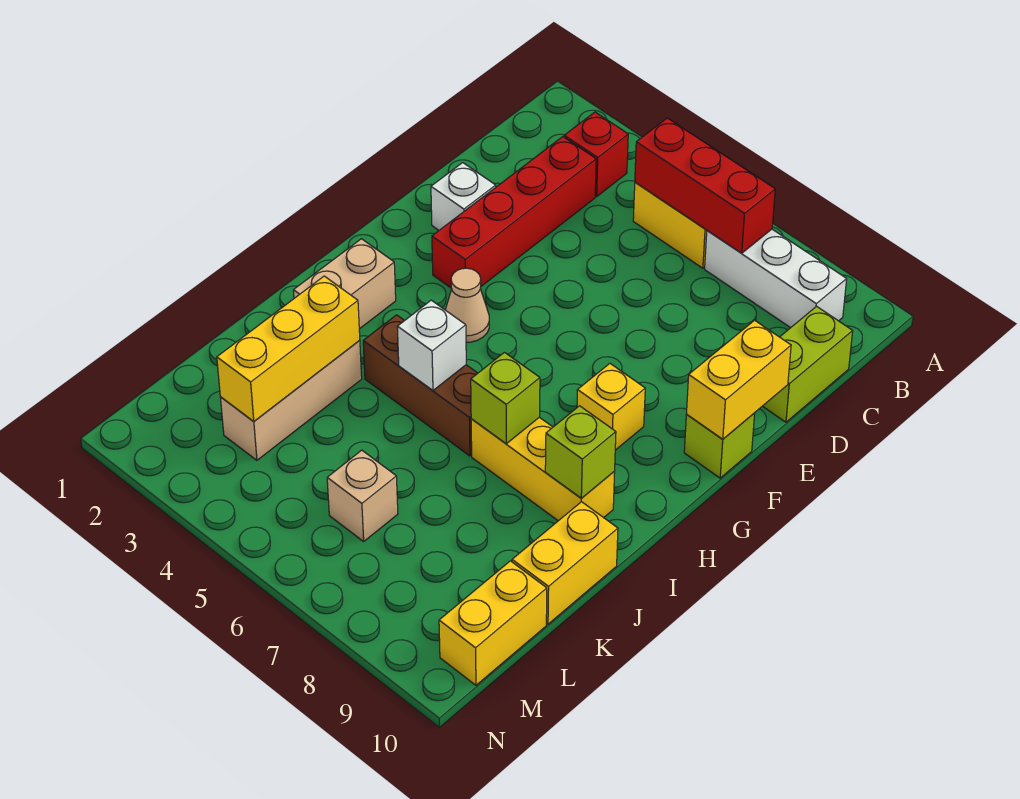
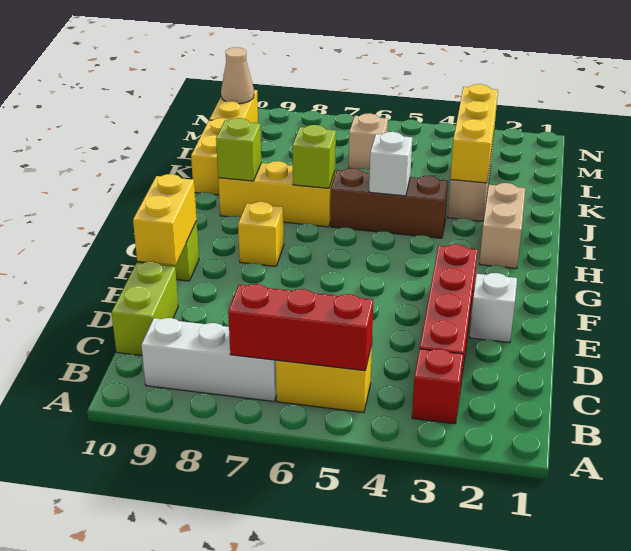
tan 1x1 cone [445,268,489,342] -> tan 1x1 cone moved to [221,47,254,104]

